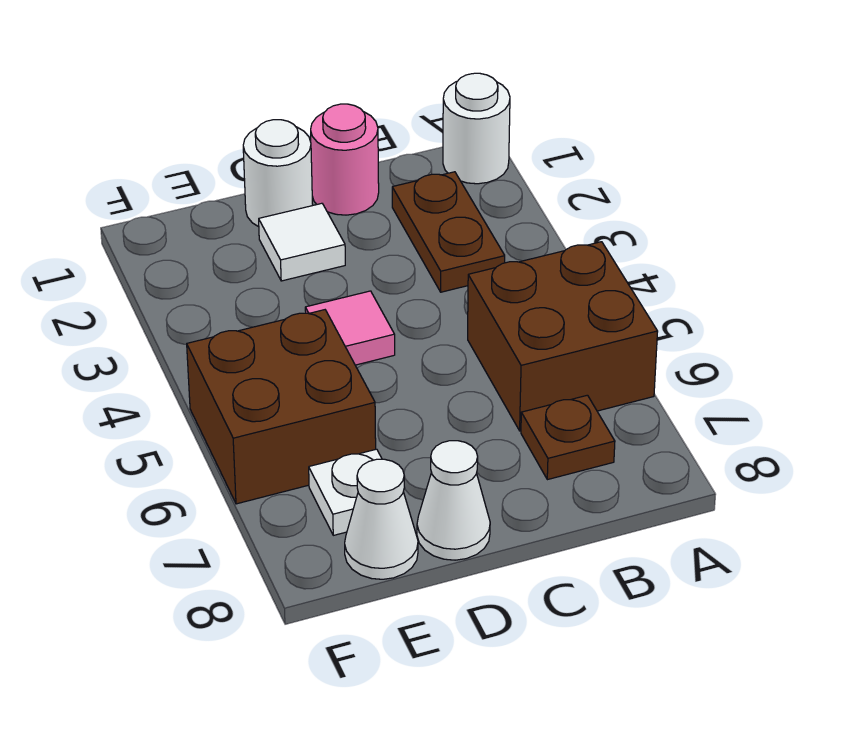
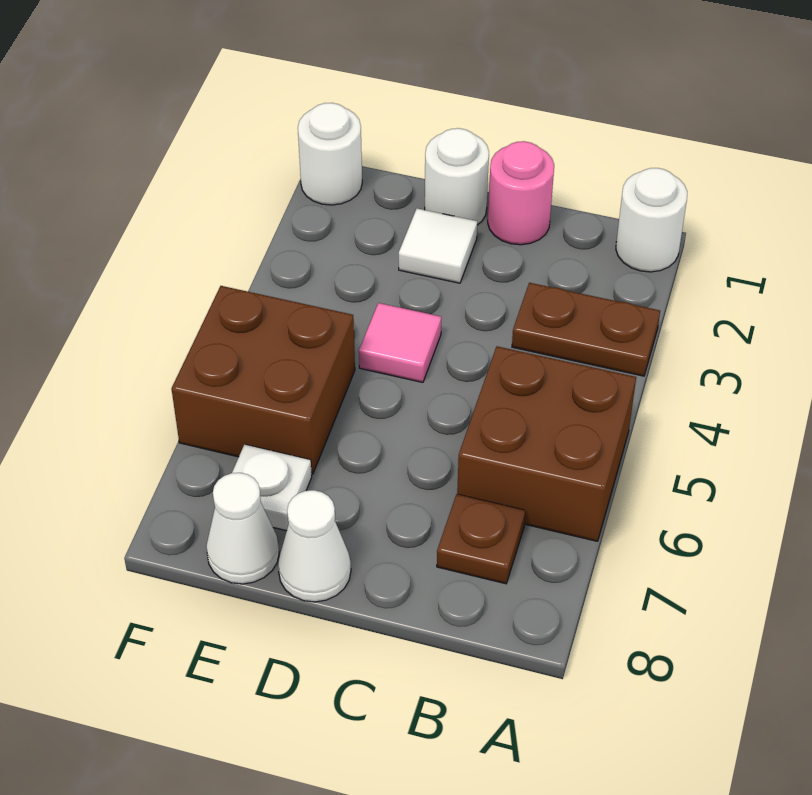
brown 1x2 plate [392,172,505,292] -> brown 1x2 plate turned to [512,283,660,376]
none -> white 1x1 round brick [298,103,362,205]

